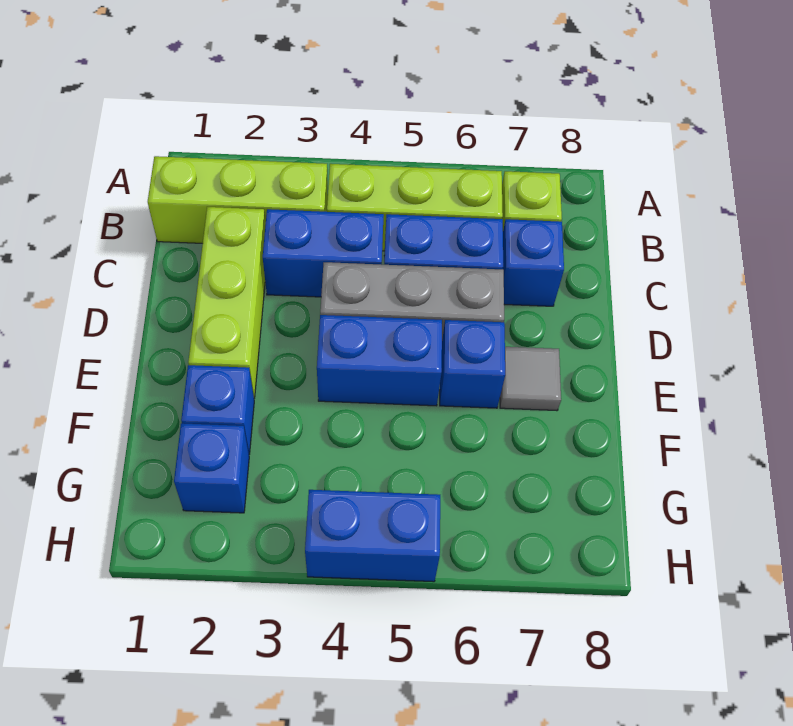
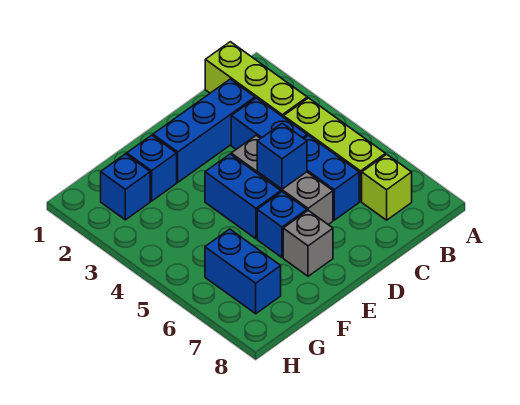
lime 1x3 brick [188,207,266,398] -> blue 1x3 brick [153,79,255,182]
blue 1x1 brick [503,219,564,306] -> blue 1x1 brick moved to [257,123,307,189]
grey 1x1 tile [500,347,561,411] -> grey 1x1 brick [283,211,333,276]
blue 1x2 brick [305,490,440,582] -> blue 1x2 brick moved to [205,229,281,314]

